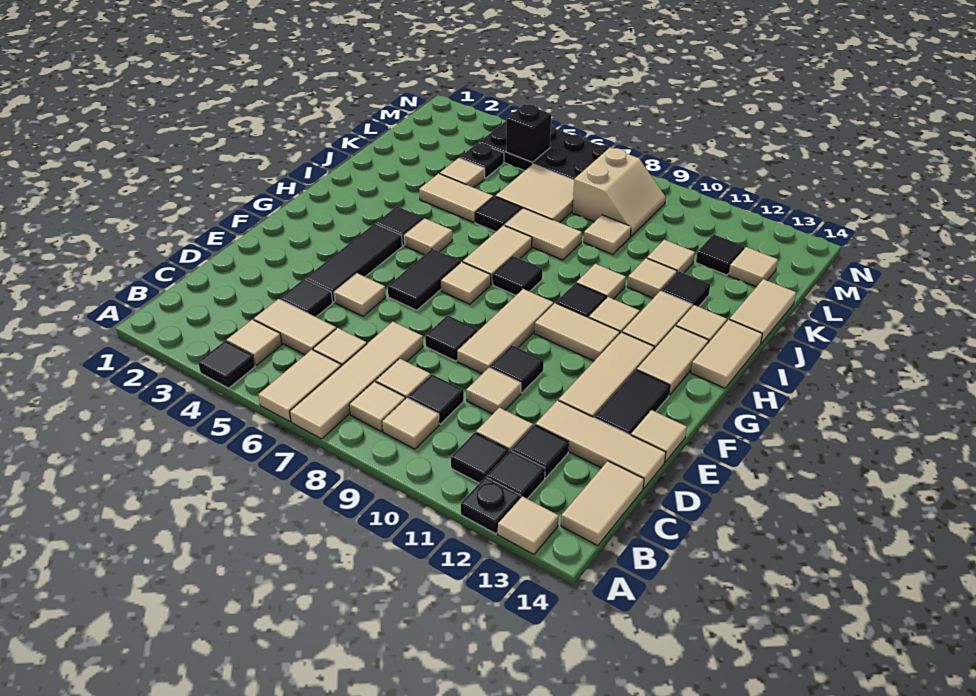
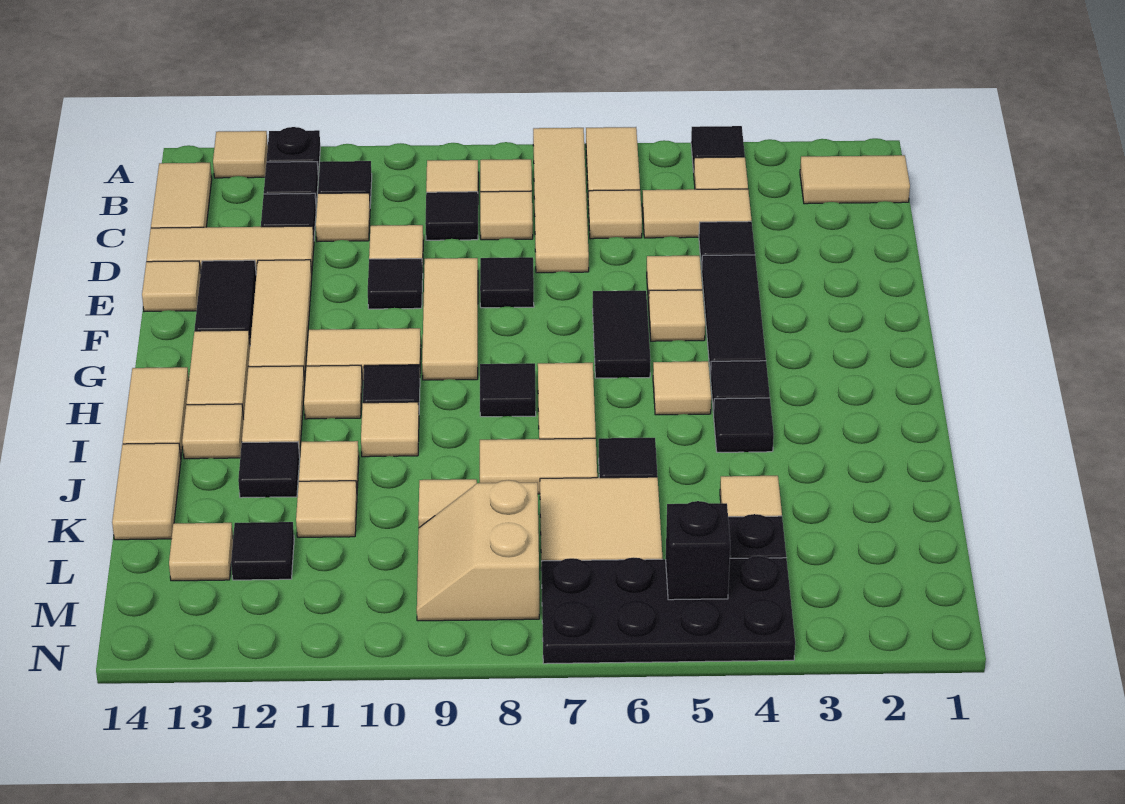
tan 1x1 tile [441,262,491,304] -> tan 1x1 tile moved to [649,290,705,341]
none -> black 1x1 tile [713,398,774,452]
tan 1x2 tile [419,174,493,222] -> tan 1x2 tile moved to [800,155,910,204]

